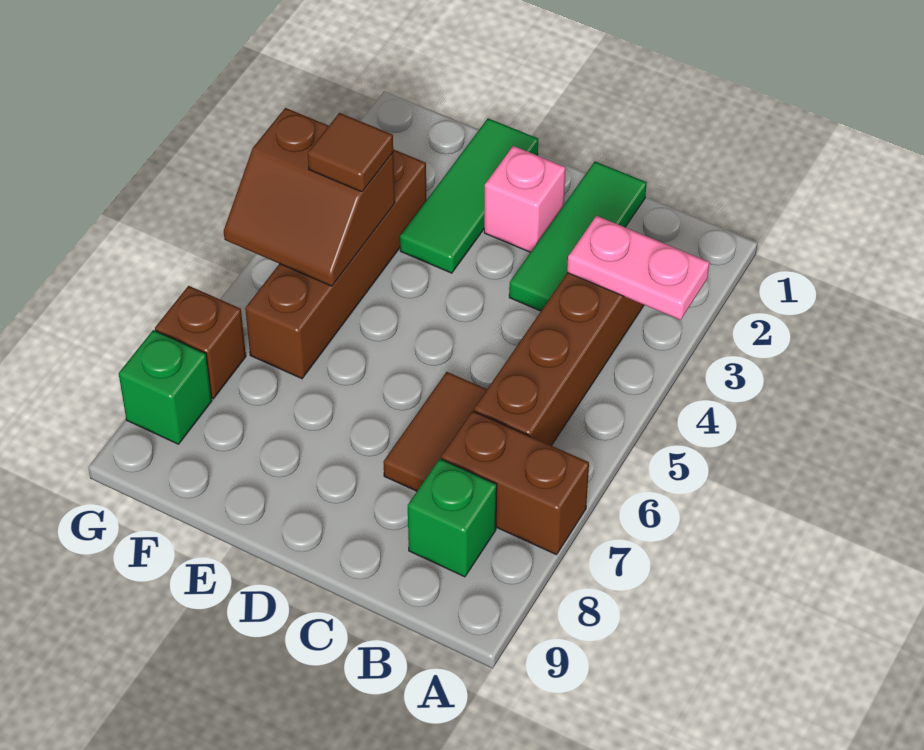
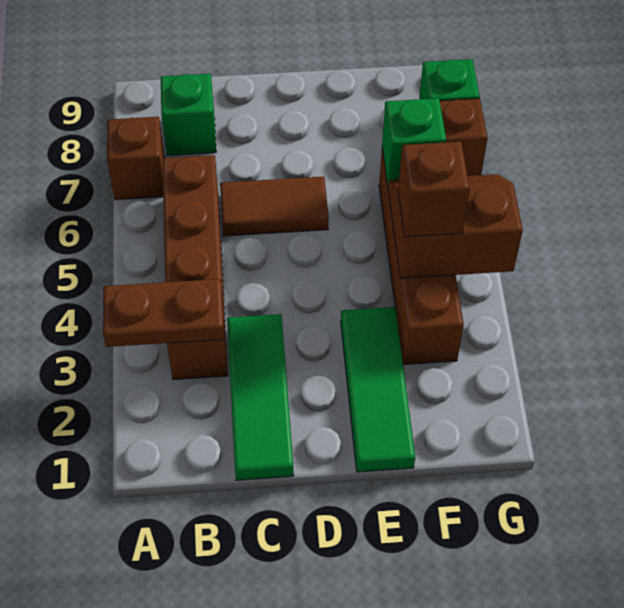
pink 1x2 plate [567,216,709,320] -> brown 1x2 plate [103,279,224,347]
brown 1x2 brick [441,411,589,555] -> brown 1x1 brick [107,117,164,200]
brown 1x2 tile [384,372,487,491] -> brown 1x2 tile turned to [220,177,329,236]
pink 1x1 brick [484,146,565,252] -> none
brown 1x1 tile [308,113,393,192] -> brown 1x1 brick [398,142,470,237]
none -> green 1x1 brick [382,98,446,185]

